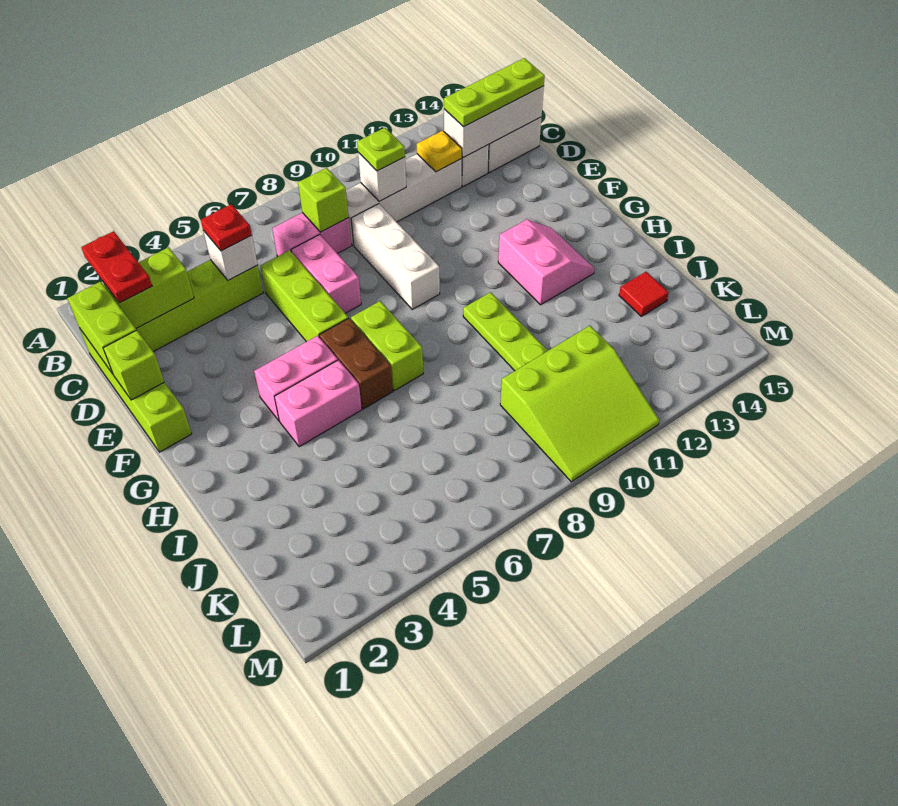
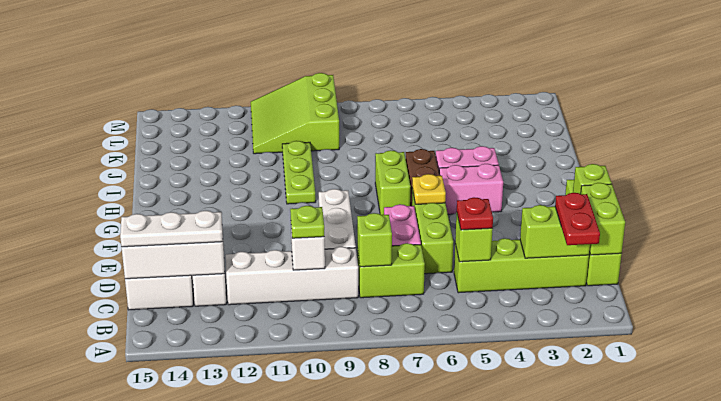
white 1x1 brick [203,230,258,280] -> lime 1x1 brick [455,213,493,262]
pink 1x2 brick [272,213,352,256] -> lime 1x2 brick [357,243,425,298]
yellow 1x1 plate [417,131,462,172] -> yellow 1x1 plate moved to [412,174,446,204]
lime 1x3 plate [444,58,545,127] -> white 1x3 plate [120,211,223,247]
pink 2x2 slope [498,220,594,305] -> none
red 1x1 tile [619,272,669,316] -> none
lime 3x3 slope [500,326,659,482] -> lime 3x3 slope turned to [251,73,339,154]

